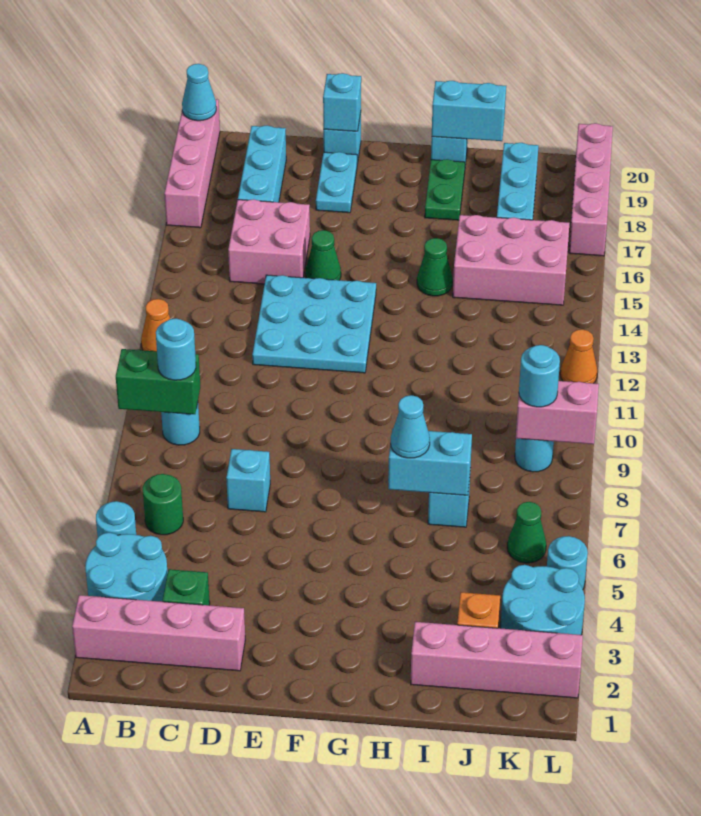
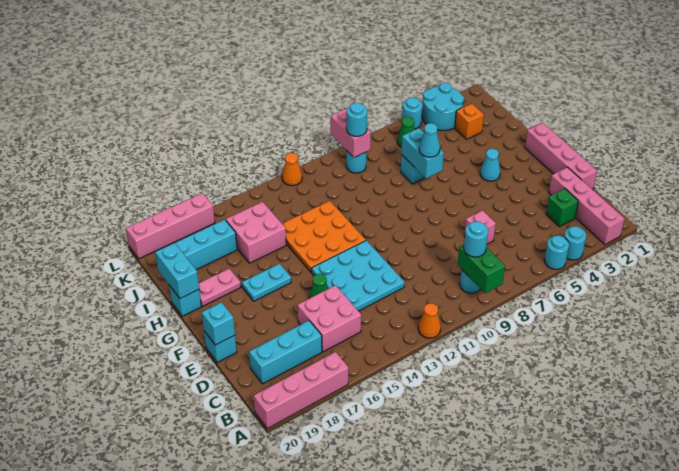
cyan 2x2 round brick [85,533,168,602] -> cyan 1x1 round brick [564,226,586,260]
cyan 1x1 cone [182,64,216,121] -> cyan 1x1 cone moved to [480,149,500,181]
green 1x1 round brick [143,474,183,535] -> none
cyan 1x1 brick [226,449,270,512] -> pink 1x1 brick [464,210,496,244]
cyan 1x2 plate [316,152,357,213] -> cyan 1x2 plate moved to [242,264,291,301]
none -> orange 3x3 plate [282,201,366,273]
green 1x1 cone [417,238,453,296] -> none
green 1x2 plate [425,159,465,220] -> pink 1x2 plate [199,269,241,306]
pink 1x4 brick [411,622,583,698] -> pink 1x4 brick moved to [525,123,597,189]
pink 2x3 brick [453,215,569,305] -> pink 2x2 brick [226,202,286,263]

